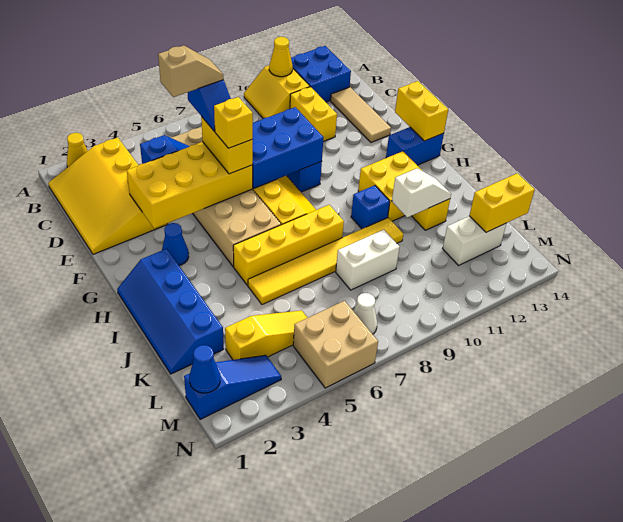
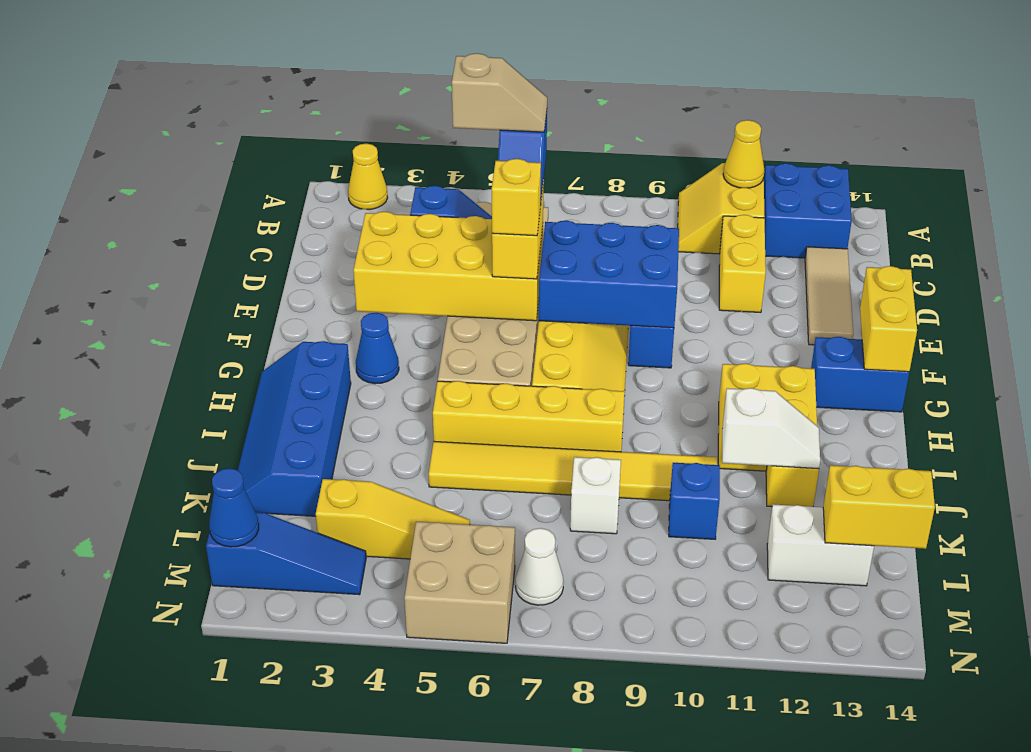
yellow 3x4 slope [48,138,168,254] -> none
blue 1x1 brick [351,185,390,229] -> blue 1x1 brick moved to [669,463,720,539]
white 1x2 brick [336,230,400,290] -> white 1x1 brick [570,457,621,534]

